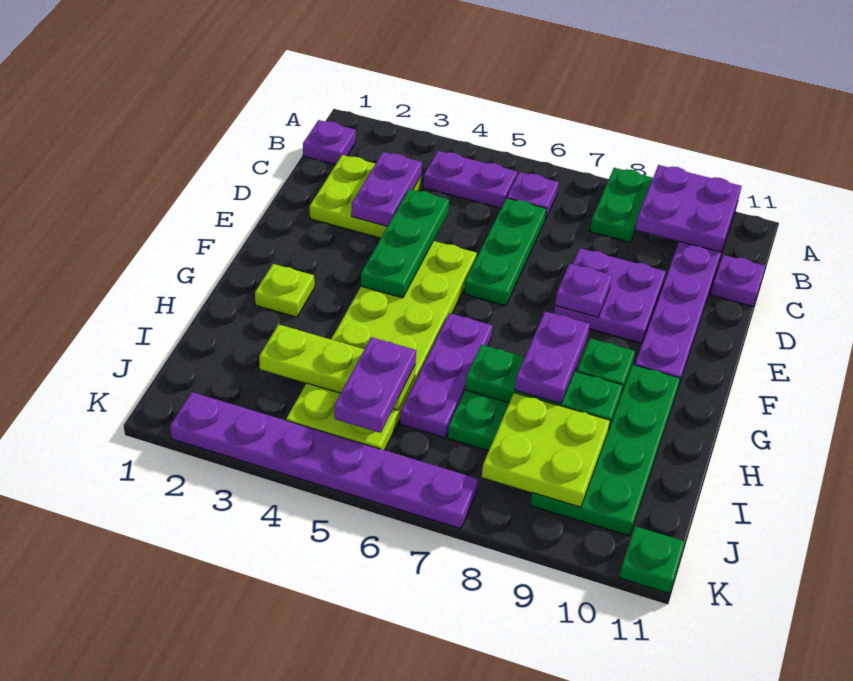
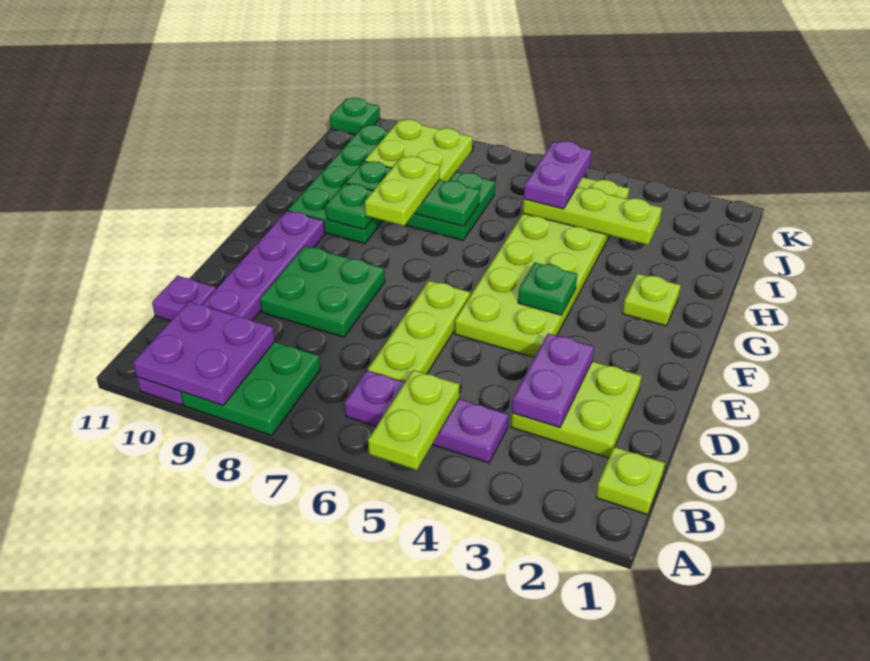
none -> lime 1x2 plate [368,370,459,470]
green 1x2 plate [590,168,653,242] -> green 2x2 plate [181,342,320,436]
purple 1x1 plate [303,120,356,165] -> lime 1x1 plate [596,447,665,515]
green 1x3 plate [464,198,546,306] -> lime 1x3 plate [368,281,470,382]
green 1x3 plate [361,189,449,298] -> green 1x1 plate [518,263,577,315]
purple 2x2 plate [554,248,666,343] -> green 2x2 plate [260,246,385,337]
purple 1x1 plate [555,264,612,317] -> none
purple 1x3 plate [400,313,492,438] -> none
purple 1x2 plate [515,311,590,404] -> lime 1x2 plate [365,156,440,226]
purple 1x6 plate [170,392,478,529] -> none

